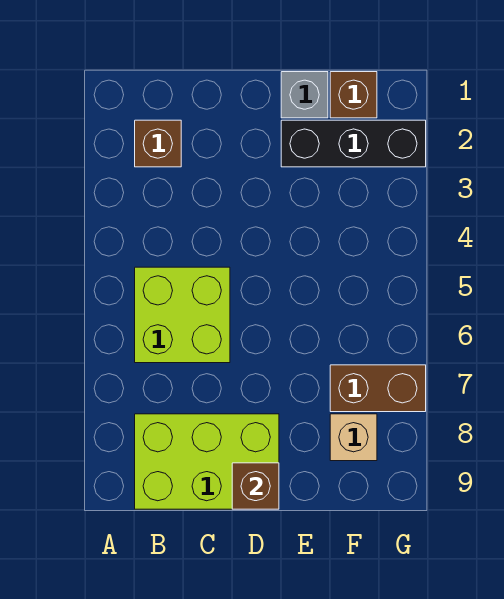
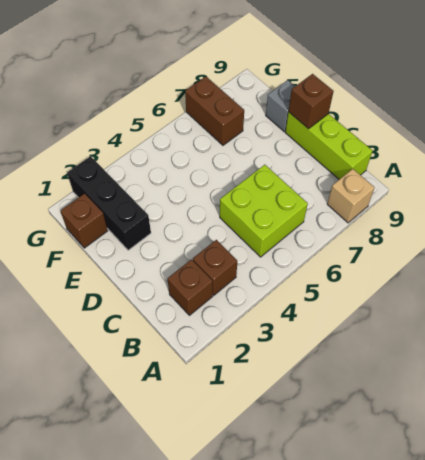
none -> brown 1x1 brick [193,240,237,295]
lime 2x3 brick [135,414,279,509] -> lime 1x3 brick [285,112,373,179]
grey 1x1 brick [281,72,328,118] -> grey 1x1 brick moved to [266,80,295,132]
tan 1x1 brick [330,414,377,461] -> tan 1x1 brick moved to [327,169,375,223]

